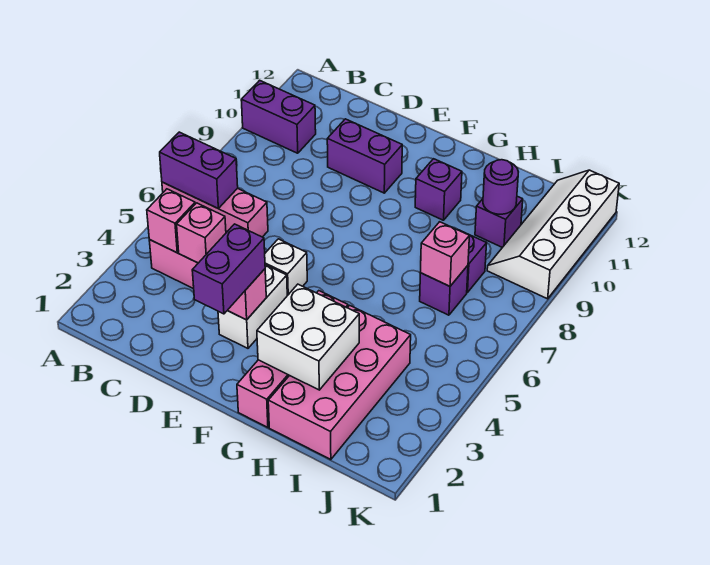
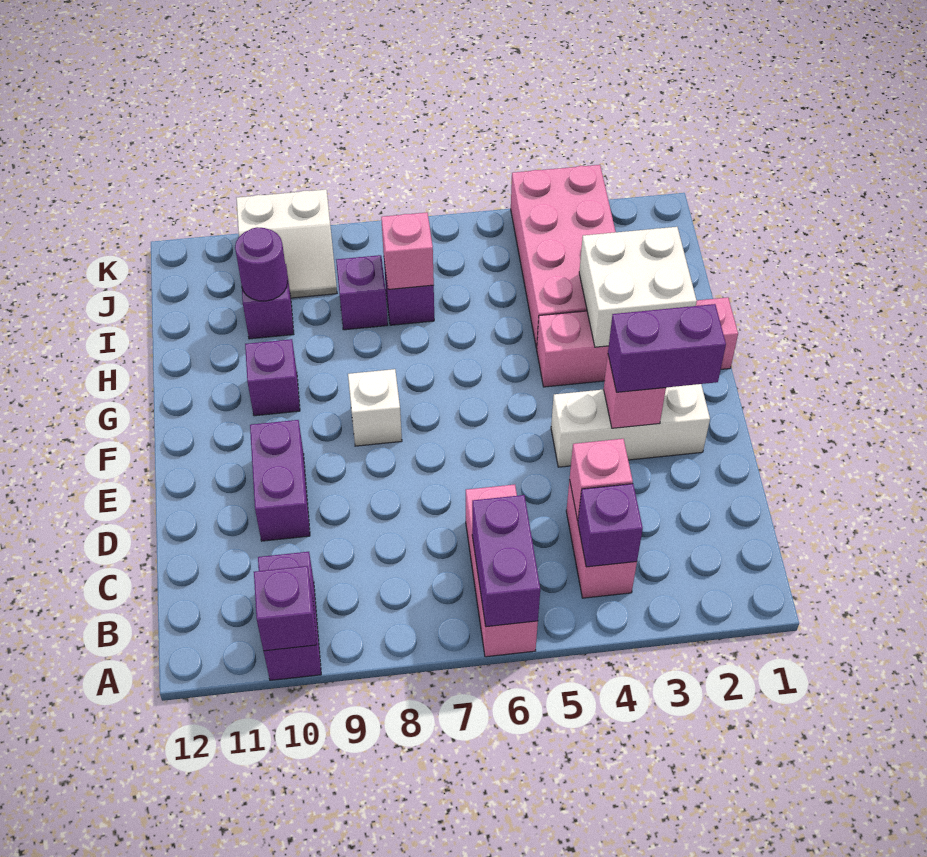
none -> purple 1x1 brick [254,566,317,651]
pink 1x1 brick [147,189,195,253] -> purple 1x1 brick [578,484,643,567]
white 1x2 brick [218,265,287,348] -> white 1x3 brick [551,384,710,467]
white 1x1 brick [265,239,307,296] -> white 1x1 brick moved to [348,369,402,446]
pink 2x4 brick [268,305,411,460] -> pink 2x4 brick turned to [511,165,616,349]
white 2x4 slope [487,170,619,299] -> white 2x2 slope [236,189,337,298]

